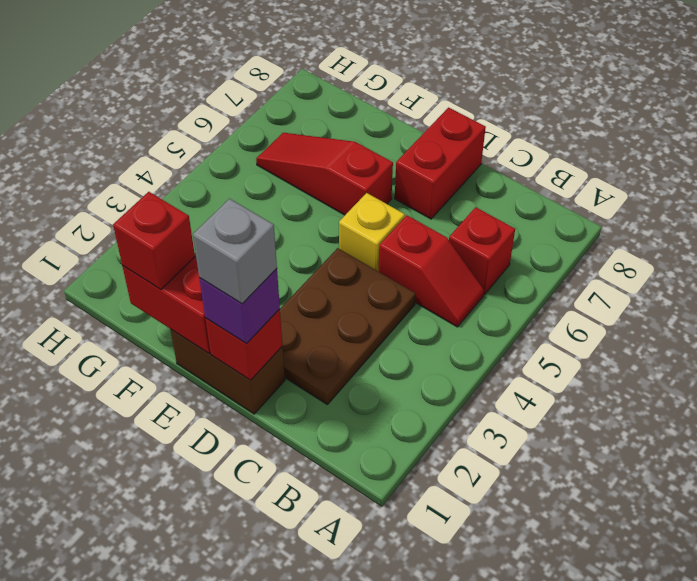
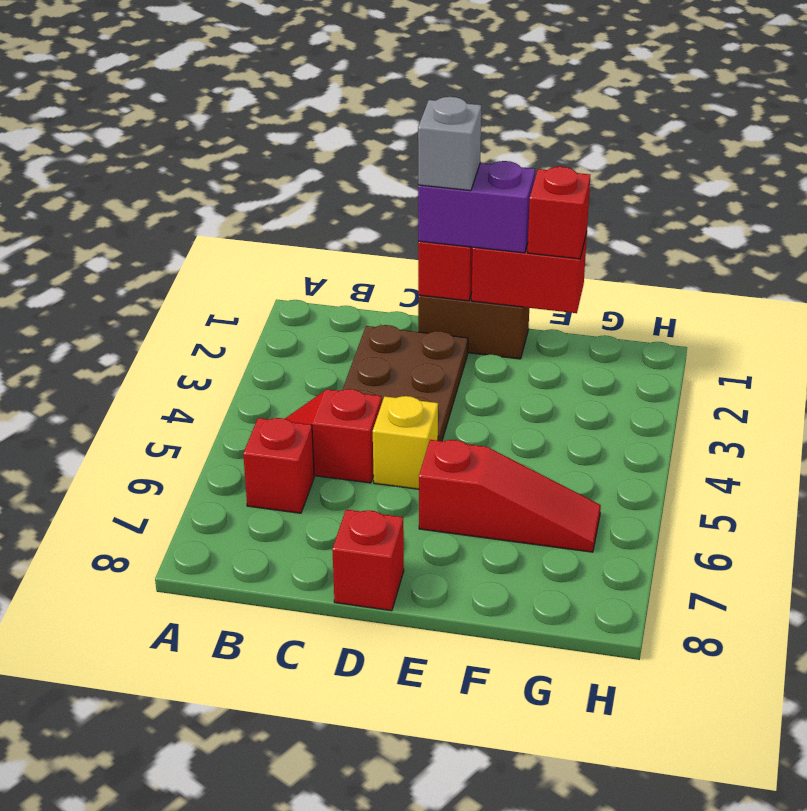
purple 1x1 brick [199,269,280,343] -> purple 1x2 brick [418,161,535,253]
red 1x2 brick [395,108,486,219] -> red 1x1 brick [332,510,404,611]

